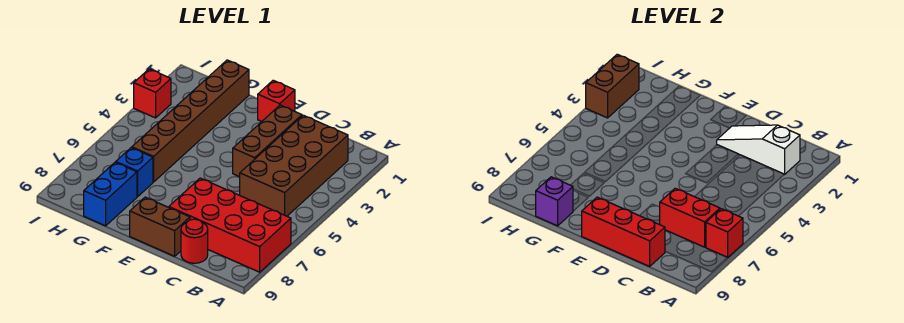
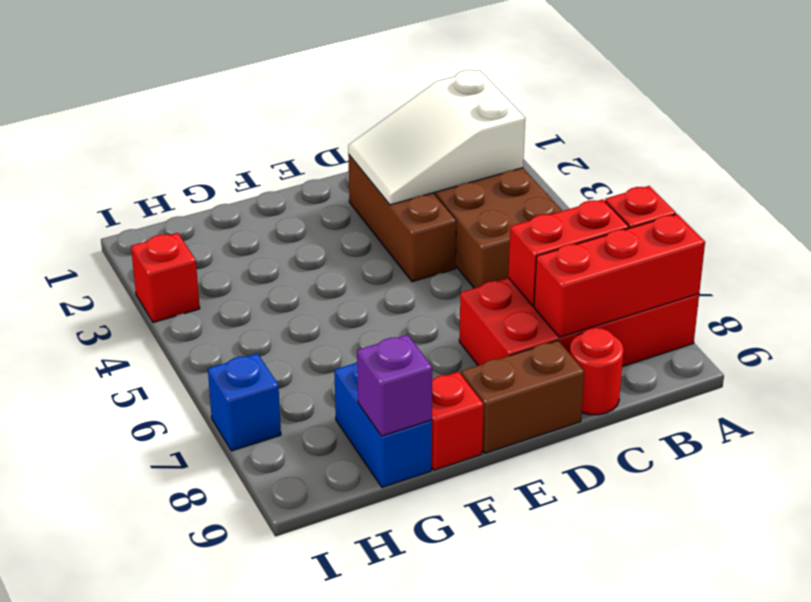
white 1x3 slope [717,125,800,174] -> white 2x3 slope [348,70,525,205]
red 1x3 brick [582,197,665,266] -> red 1x3 brick moved to [534,214,705,337]
red 1x1 brick [258,80,295,121] -> red 1x1 brick moved to [431,372,484,470]
brown 1x6 brick [132,60,249,182] -> none
blue 1x1 brick [116,148,153,197] -> blue 1x1 brick moved to [208,353,281,451]
brown 1x2 brick [586,54,639,118] -> none

